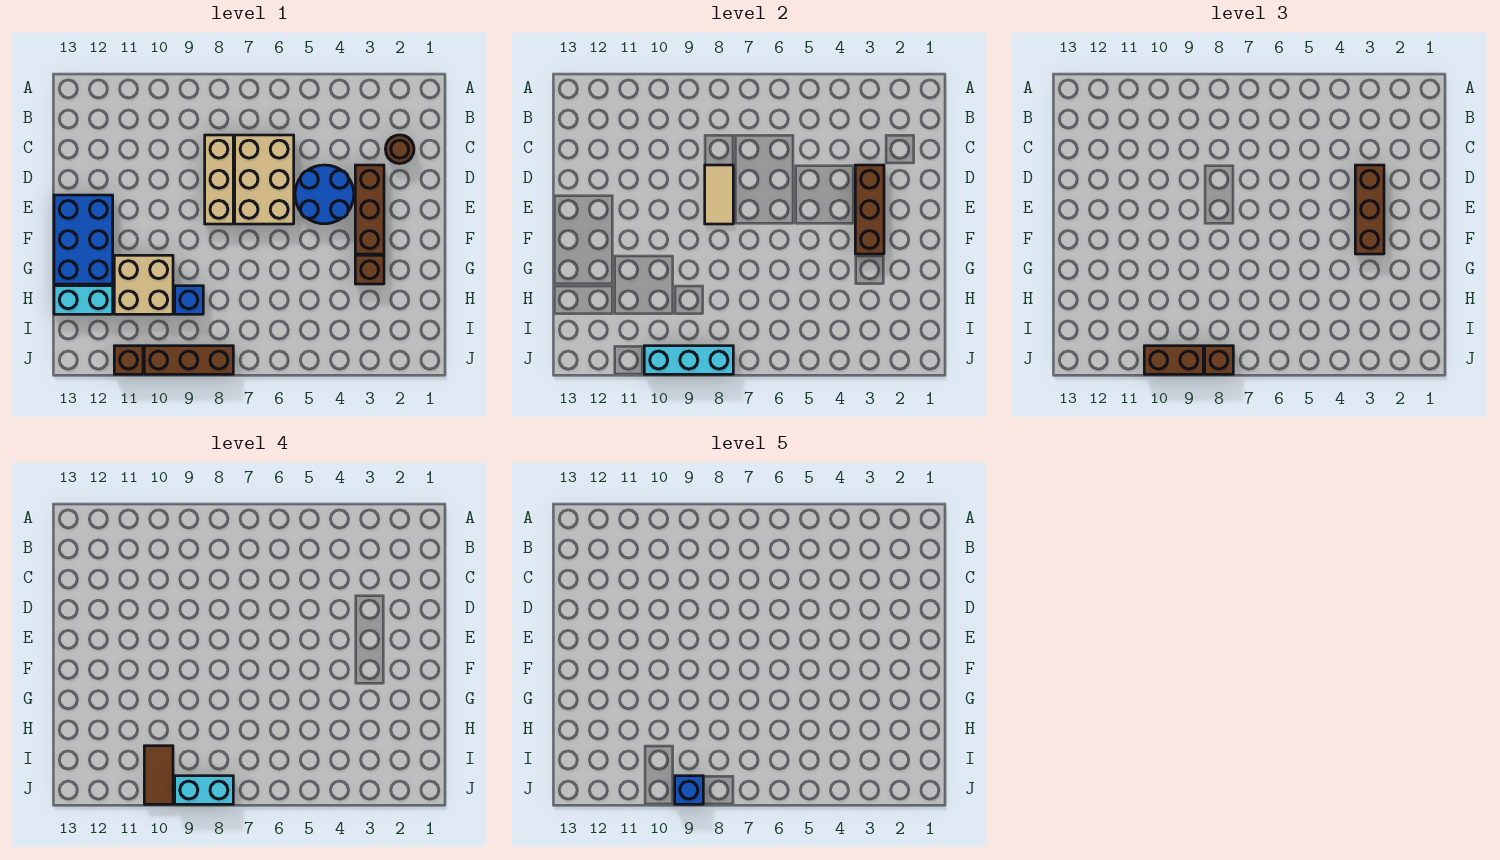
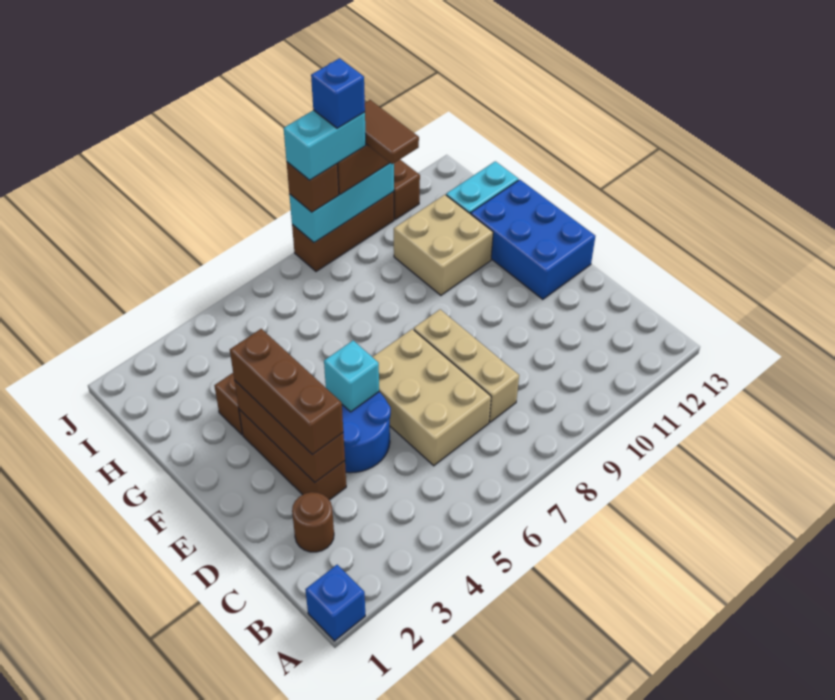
tan 1x2 tile [705,165,733,224] -> none
none -> cyan 1x1 brick [324,341,379,412]
blue 1x1 brick [175,286,203,314] -> blue 1x1 brick moved to [305,565,365,641]

